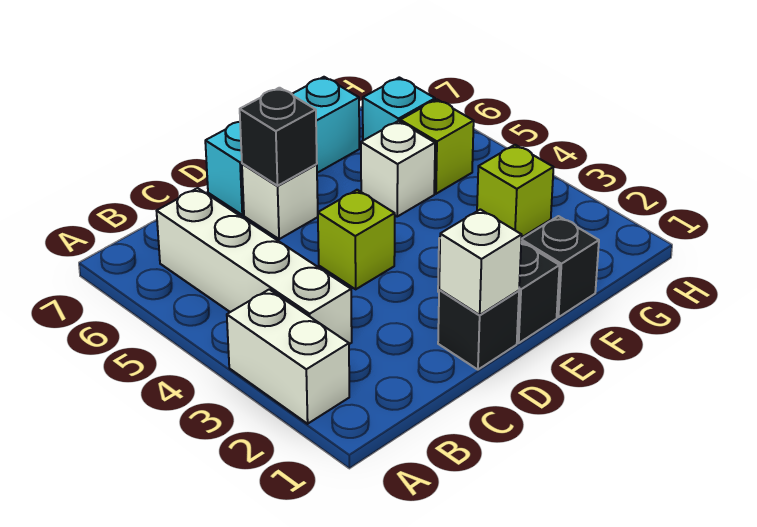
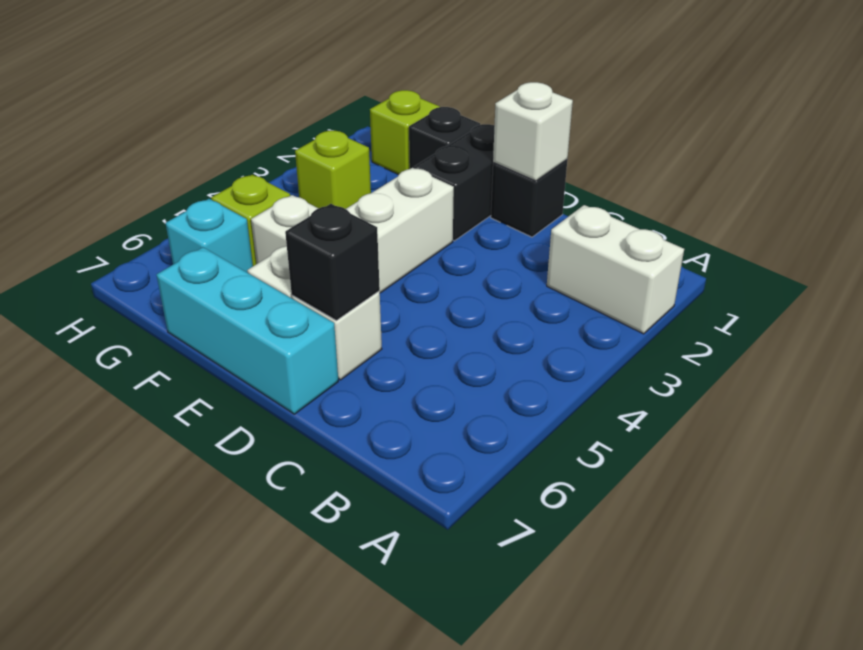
white 1x2 brick [227,289,349,424] -> white 1x2 brick turned to [547,205,684,334]
white 1x4 brick [157,188,352,344] -> white 1x4 brick moved to [247,168,454,298]
lime 1x1 brick [318,190,395,289] -> lime 1x1 brick moved to [370,90,439,175]

